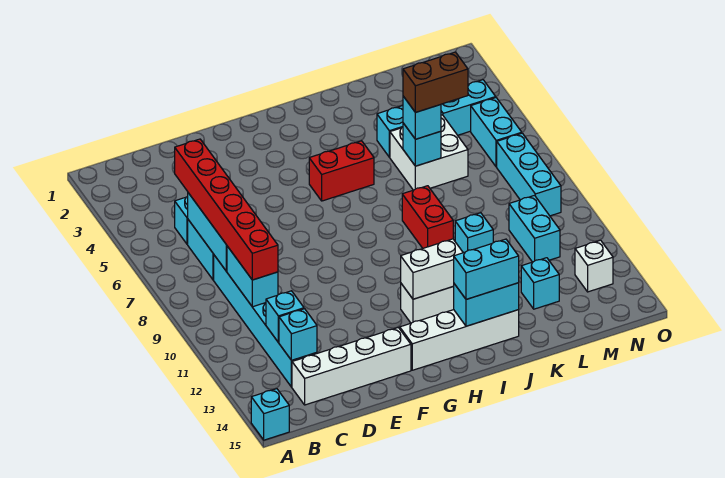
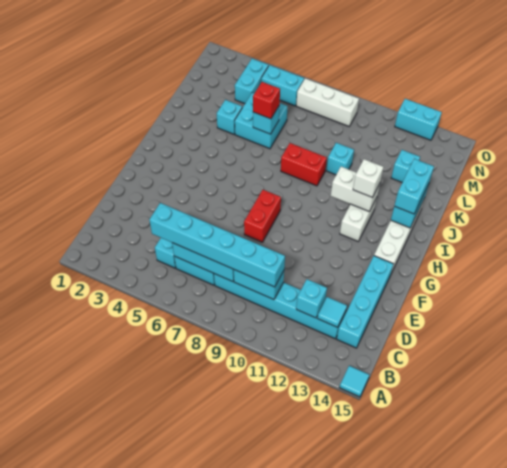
cyan 1x1 brick [251,389,289,440] -> cyan 1x1 tile [340,366,369,397]
red 1x6 brick [175,139,278,280] -> cyan 1x6 brick [149,203,285,287]
cyan 1x1 brick [279,309,317,360] -> cyan 1x1 tile [317,297,347,327]
white 1x4 brick [292,328,411,405] -> cyan 1x4 brick [337,256,393,348]
red 1x2 brick [309,141,374,201] -> red 1x2 brick moved to [244,190,281,242]
white 1x2 brick [401,239,463,299] -> white 1x2 brick turned to [331,167,380,212]
white 2x2 brick [390,115,468,190] -> cyan 2x2 brick [235,93,288,149]
cyan 1x1 brick [403,96,441,139] -> red 1x1 brick [253,82,280,119]
brown 1x2 brick [403,52,468,112] -> none
cyan 1x2 brick [509,196,560,262] -> cyan 1x2 brick moved to [395,99,442,140]
cyan 1x3 brick [497,133,561,216] -> white 1x3 brick [296,78,359,126]
white 1x1 brick [575,240,613,292] -> white 1x1 brick moved to [353,159,383,197]

